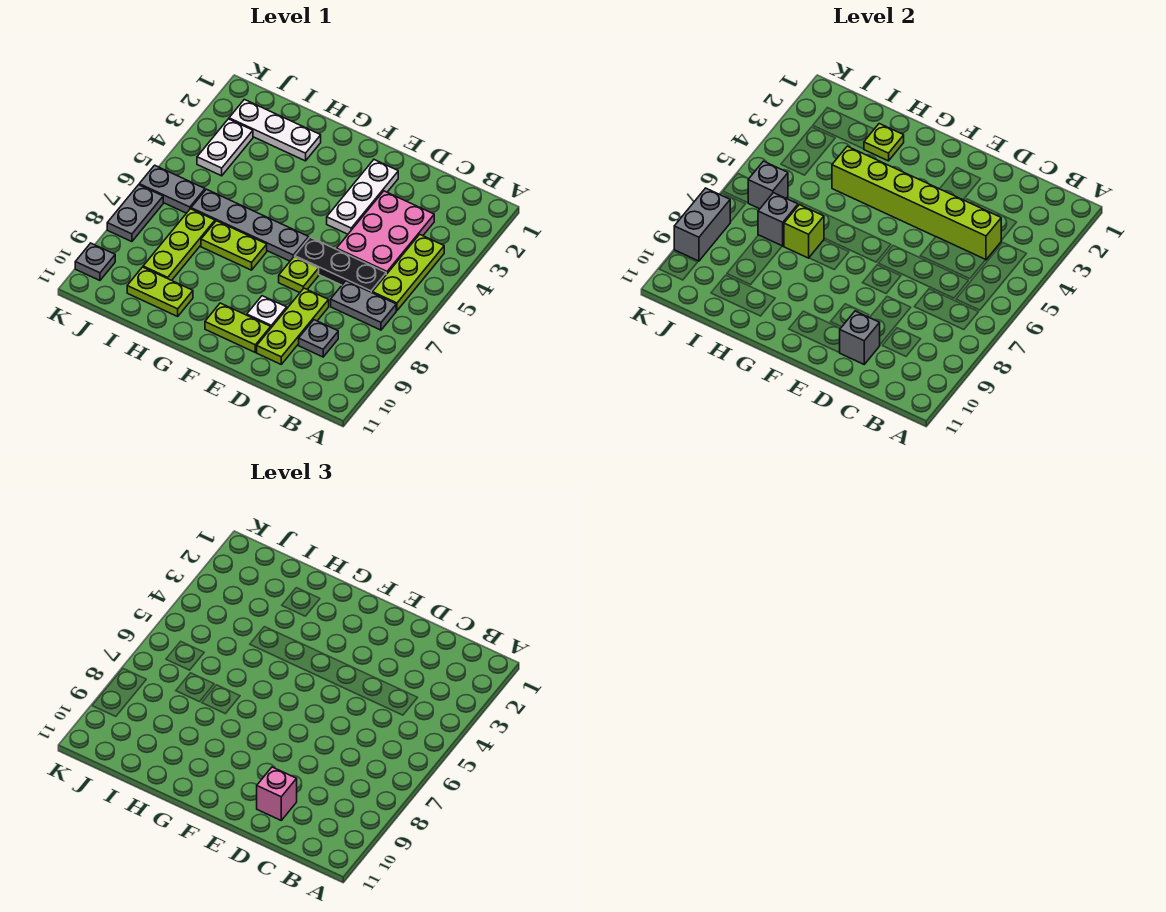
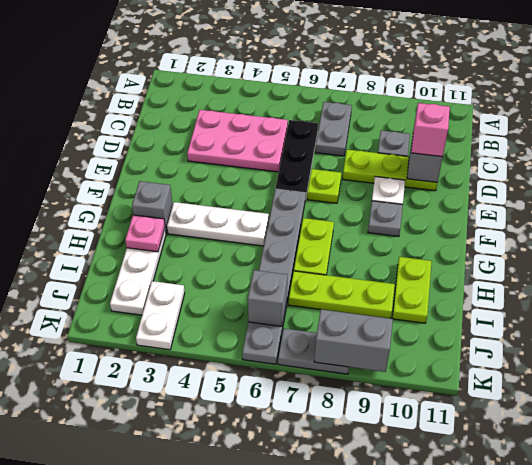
lime 1x3 plate [372,234,444,311] -> none
lime 1x6 brick [832,146,1001,260] -> none
white 1x3 plate [327,160,398,234] -> white 1x3 plate moved to [167,202,269,246]
lime 1x2 plate [205,303,271,352] -> none
lime 1x1 plate [864,124,904,161] -> pink 1x1 plate [125,215,165,252]
lime 1x1 brick [784,205,824,258] -> none
grey 1x1 brick [758,193,798,246] -> grey 1x1 brick moved to [132,181,173,233]
white 1x2 plate [197,119,253,176] -> white 1x2 plate turned to [136,281,185,350]
grey 1x1 plate [75,243,115,280] -> grey 1x1 plate moved to [368,201,403,237]

